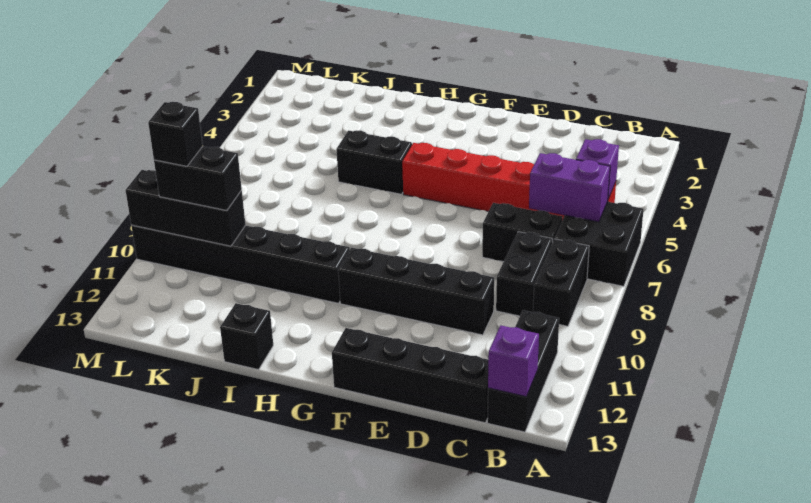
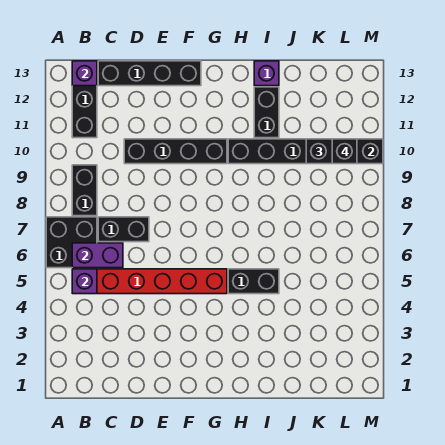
black 1x2 brick [496,232,552,316] -> black 1x2 brick moved to [254,87,279,138]
black 1x1 brick [220,303,273,370] -> purple 1x1 brick [254,61,279,86]

